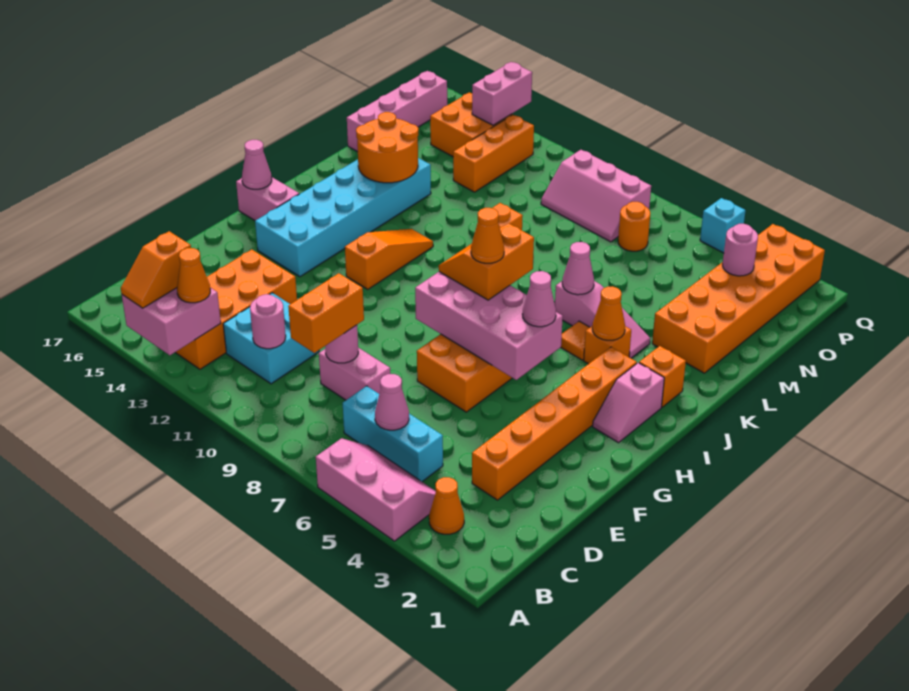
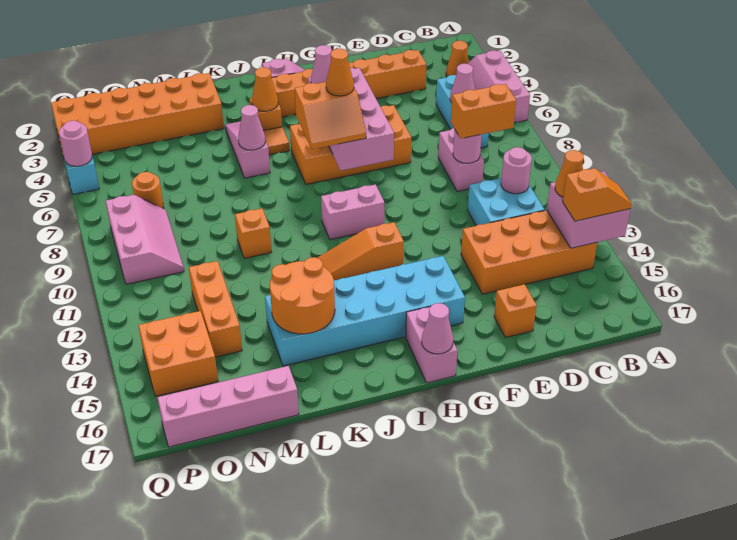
orange 1x1 brick [639,346,686,407] -> orange 1x1 brick moved to [494,284,537,338]
orange 1x3 brick [453,115,534,192] -> orange 1x3 brick turned to [189,261,242,357]
pink 1x1 round brick [723,224,758,276] -> pink 1x1 round brick moved to [59,121,92,166]
pink 1x2 brick [472,62,532,125] -> pink 1x2 brick moved to [321,184,384,240]

